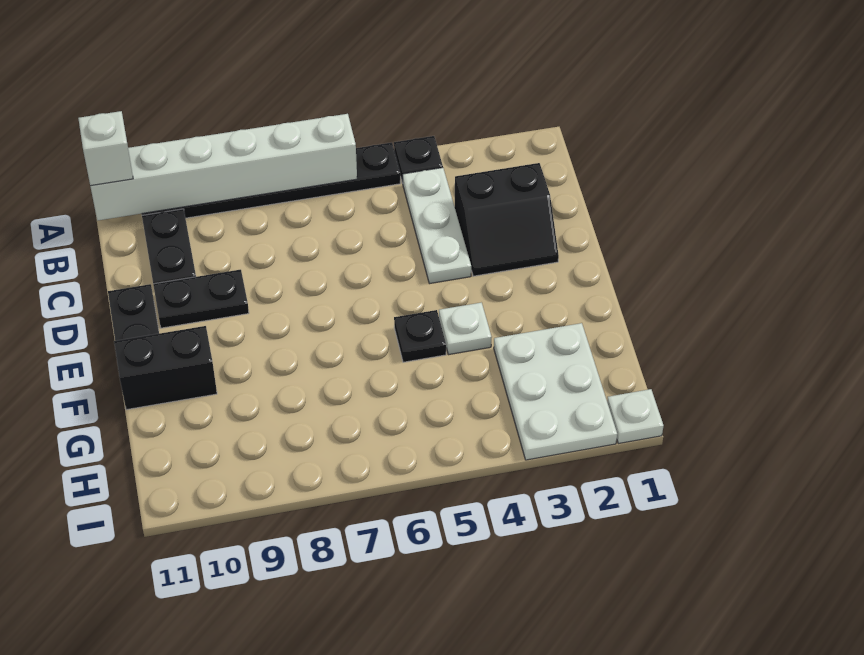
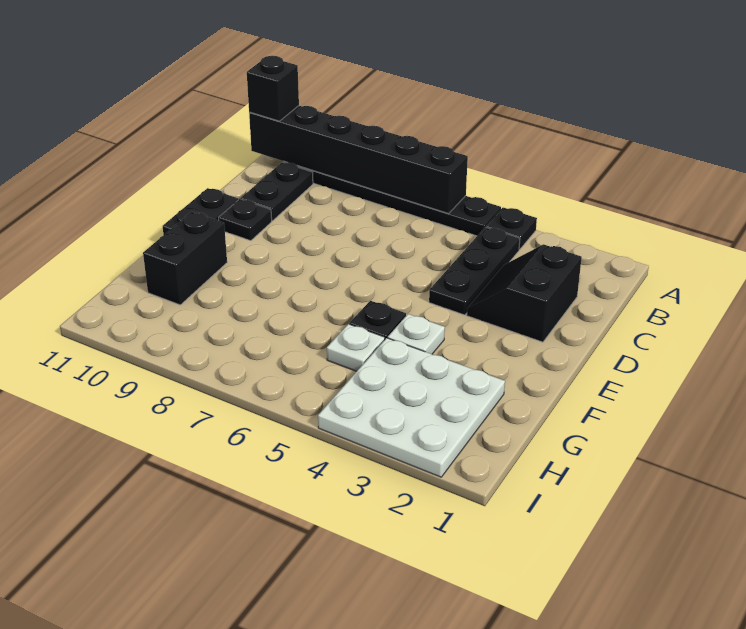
white 1x6 brick [90,114,357,221] -> black 1x6 brick [249,106,468,214]
white 1x1 brick [78,111,133,186] -> black 1x1 brick [247,56,299,121]
white 1x3 plate [403,168,471,284] -> black 1x3 plate [429,227,520,315]
black 2x2 slope [455,163,559,276] -> black 2x2 slope turned to [467,244,582,342]
black 1x2 plate [153,270,249,328] -> black 1x1 plate [219,199,272,241]
black 1x2 brick [114,326,217,410] -> black 1x2 brick turned to [143,212,227,305]
white 2x3 plate [494,323,617,460] -> white 3x3 plate [318,338,505,477]
white 1x1 plate [607,389,664,444] -> white 1x1 plate moved to [327,324,385,371]

